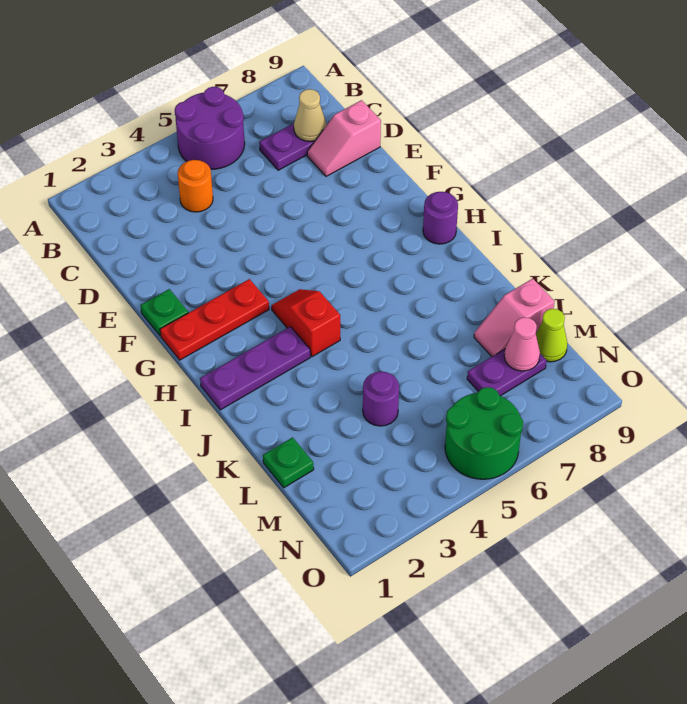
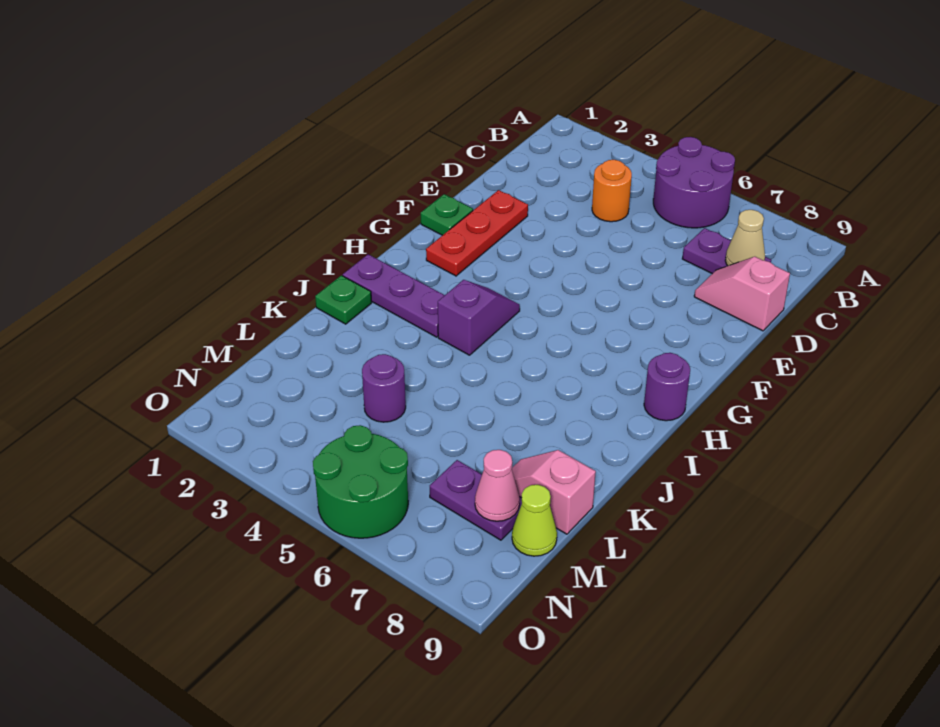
red 1x3 plate [160,279,269,360] -> red 1x3 plate turned to [426,190,528,276]
red 1x2 slope [271,289,340,357] -> purple 1x2 slope [438,280,520,355]
green 1x1 plate [263,437,314,488] -> green 1x1 plate moved to [315,275,372,324]

